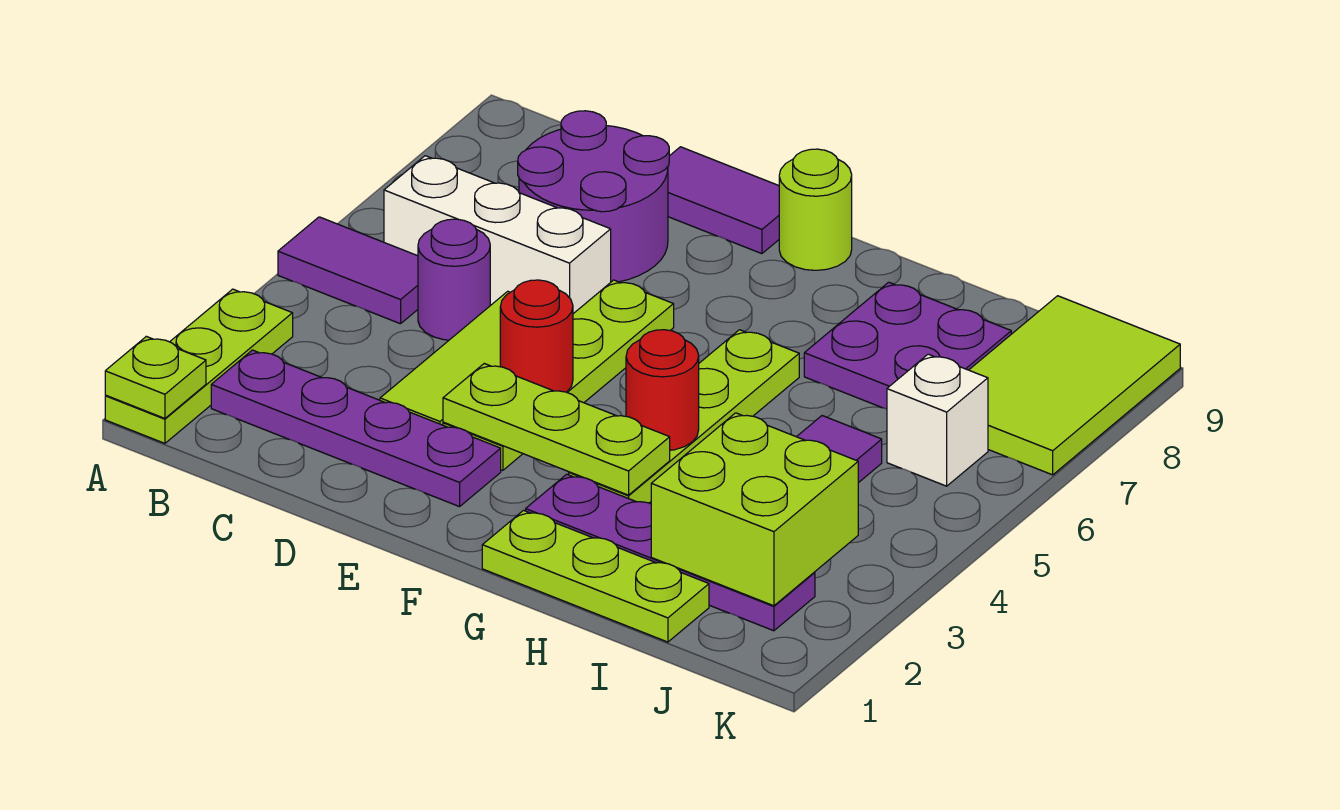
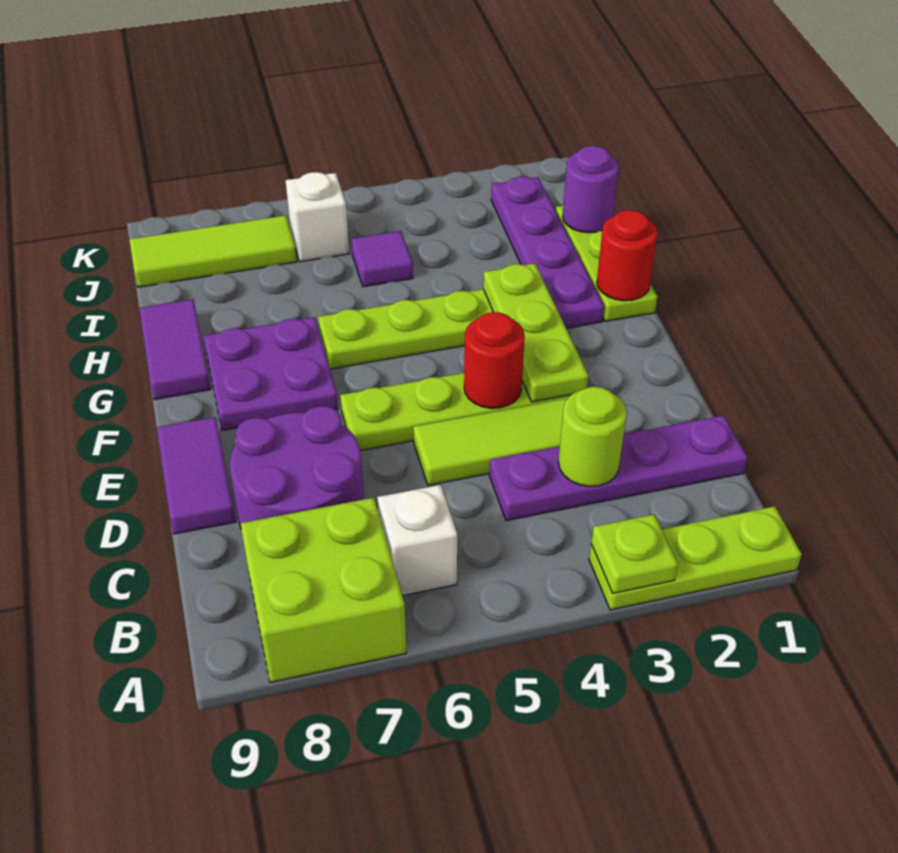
lime 1x1 plate [105,336,206,418] -> lime 1x1 plate moved to [591,514,678,593]
purple 1x2 tile [278,217,418,324] -> purple 1x2 tile moved to [140,299,211,400]
purple 1x4 plate [211,350,501,507] -> purple 1x4 plate turned to [489,415,747,521]
white 1x3 brick [384,156,611,314] -> white 1x1 brick [377,485,457,596]
purple 1x1 round brick [418,219,490,340] -> purple 1x1 round brick moved to [563,146,619,233]
lime 1x1 round brick [779,149,852,270] -> lime 1x1 round brick moved to [558,387,627,486]
red 1x1 round brick [626,330,699,450] -> red 1x1 round brick moved to [597,210,658,301]
purple 2x2 plate [804,282,1011,409] -> purple 2x2 plate moved to [204,317,338,430]
lime 2x2 brick [651,413,858,606] -> lime 2x2 brick moved to [240,498,406,683]
lime 2x3 tile [969,296,1180,475] -> lime 1x3 tile [129,215,297,287]

